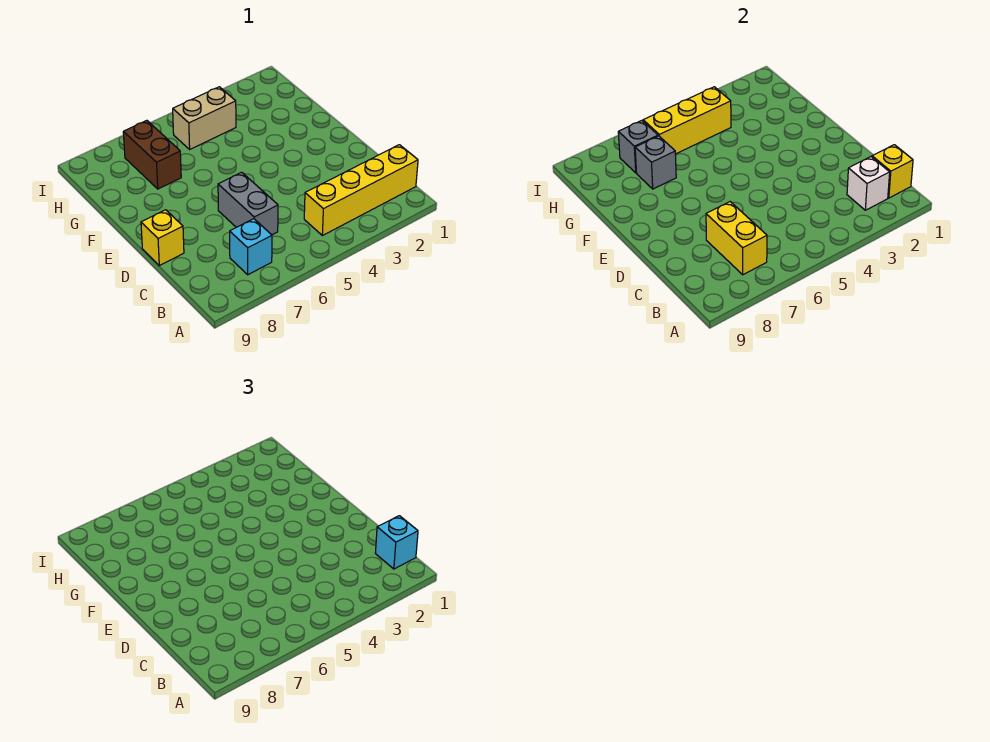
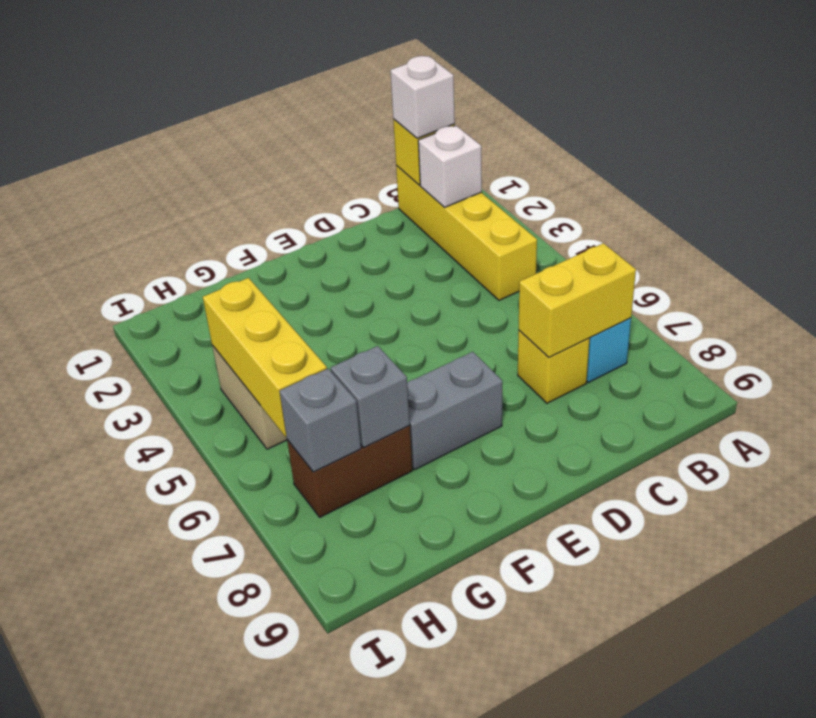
cyan 1x1 brick [375,516,418,569] -> white 1x1 brick [390,56,455,138]
grey 1x2 brick [218,172,278,235] -> grey 1x2 brick moved to [407,352,502,470]
yellow 1x1 brick [141,210,184,266] -> yellow 1x1 brick moved to [518,331,589,403]

